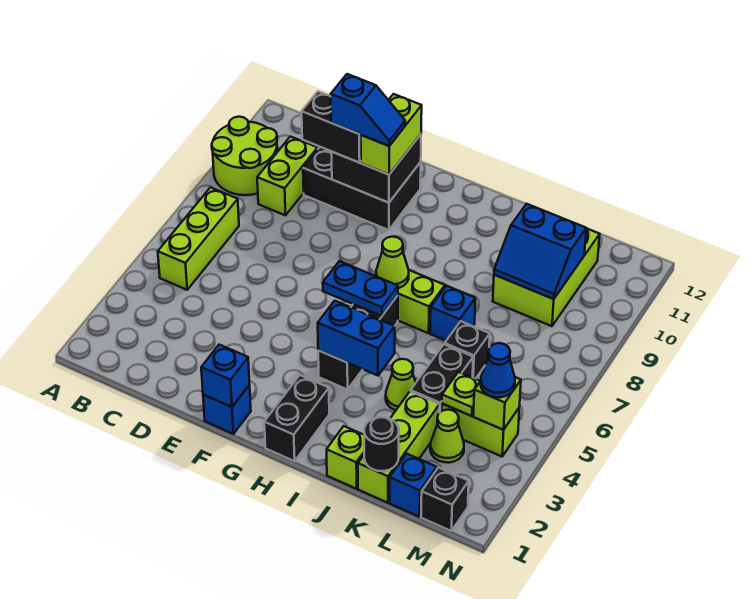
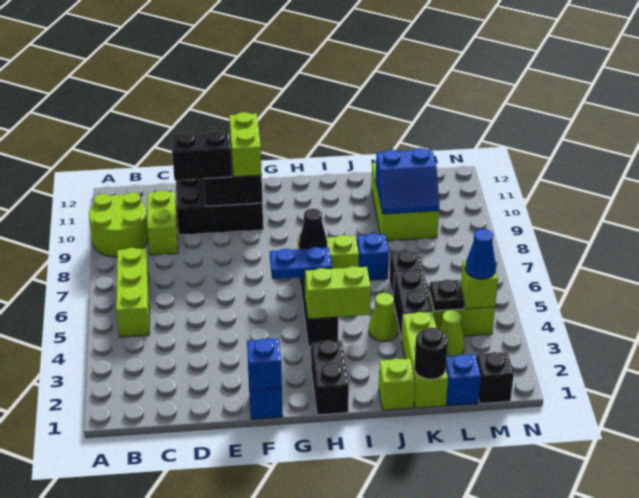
blue 1x2 slope [330,74,405,146] -> none
blue 1x2 brick [318,301,395,376] -> lime 1x2 brick [305,266,371,319]
lime 1x1 cone [376,236,409,288] -> black 1x1 cone [299,209,327,249]
lime 1x1 plate [442,372,480,416] -> black 1x1 plate [430,279,465,311]

